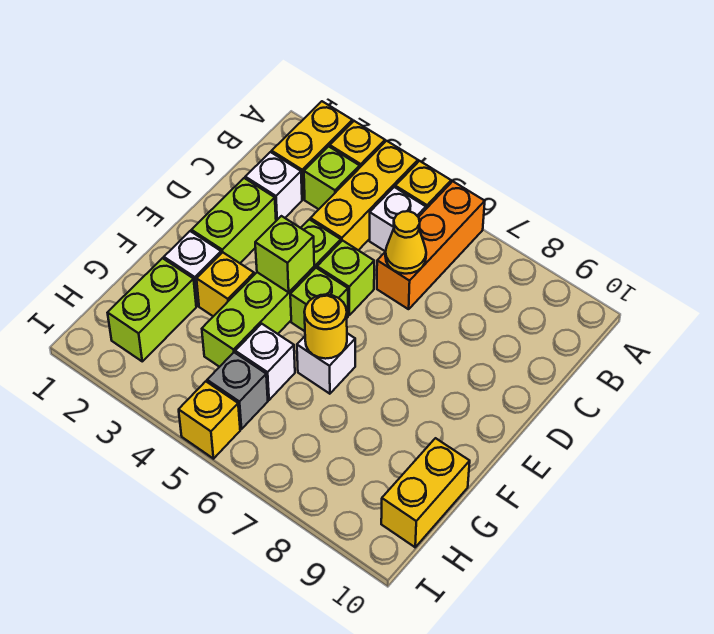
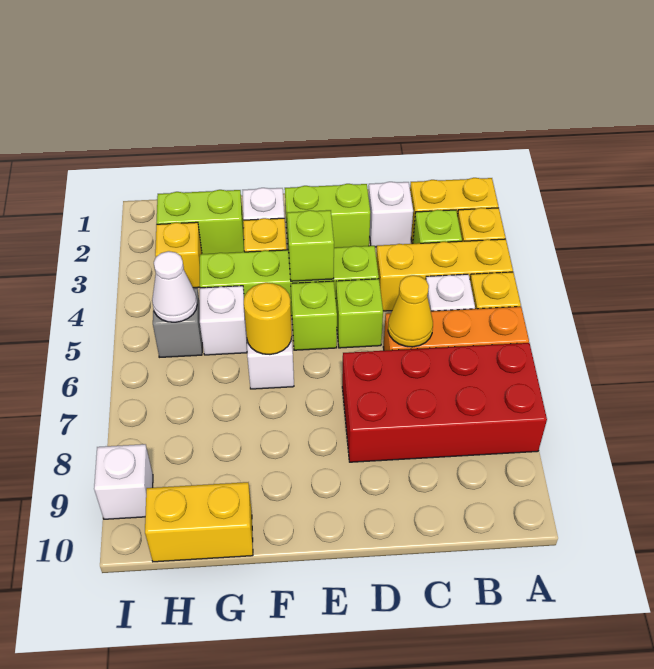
none -> red 2x4 brick [342,343,547,462]
none -> white 1x1 cone [152,251,197,322]
yellow 1x1 brick [179,381,240,459] -> yellow 1x1 brick moved to [155,222,202,288]
none -> white 1x1 brick [94,444,153,519]

